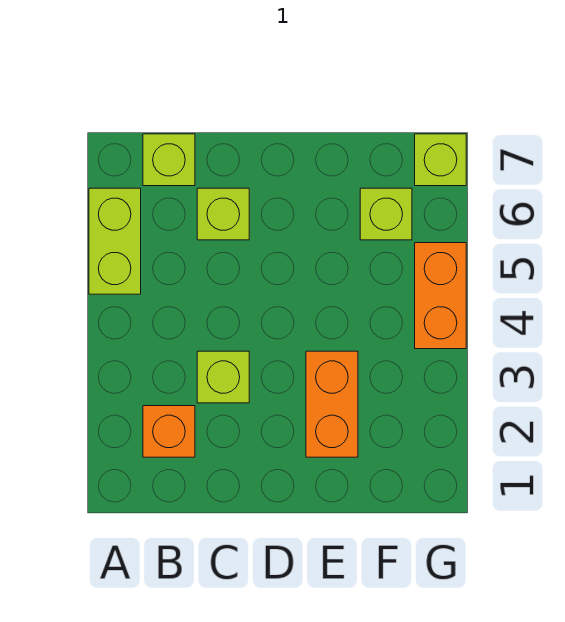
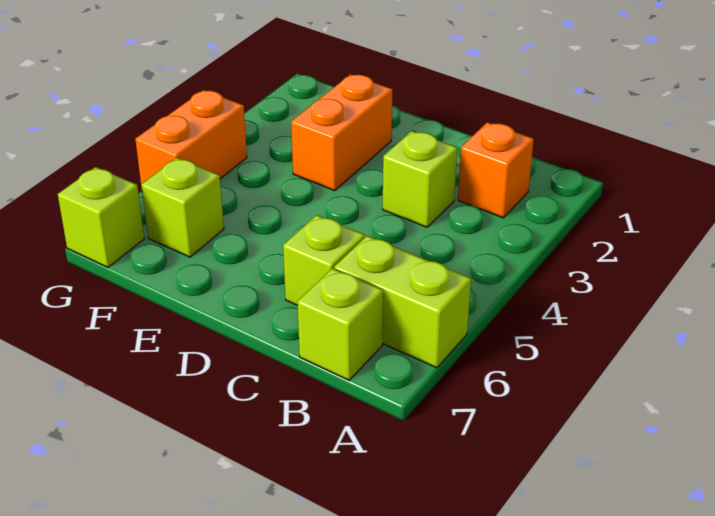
lime 1x2 brick [89,188,141,294] -> lime 1x2 brick turned to [334,236,471,368]

